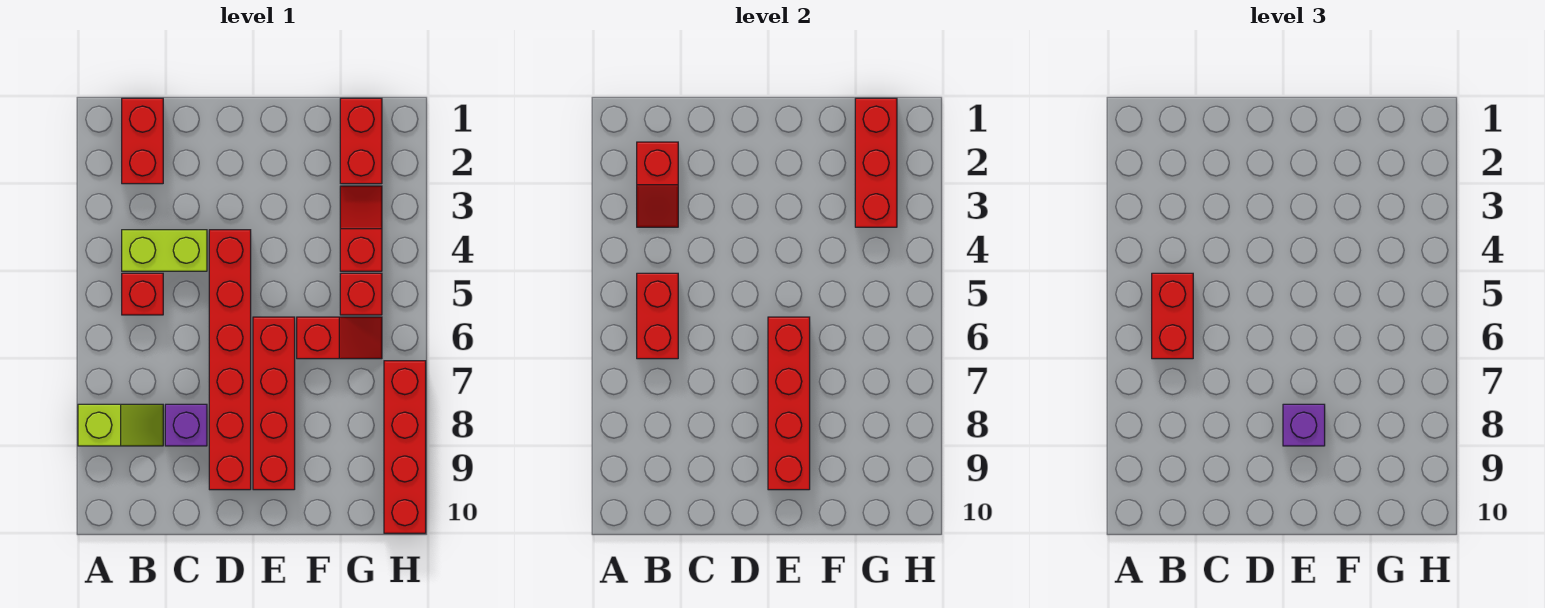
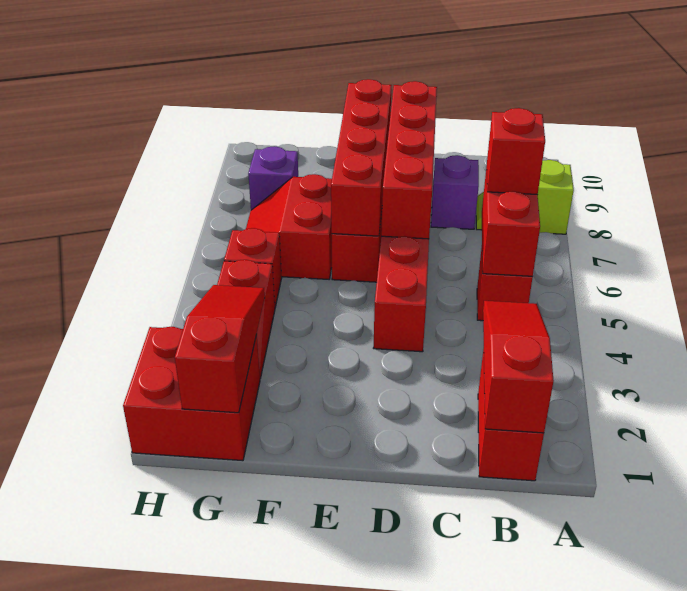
red 1x2 slope [637,142,678,227] -> red 1x3 slope [483,301,554,433]
lime 1x2 brick [122,230,207,271] -> none
red 1x2 brick [1152,273,1193,359] -> red 1x1 brick [487,108,545,195]
purple 1x1 brick [1283,404,1325,446] -> purple 1x1 brick moved to [248,146,298,210]
red 1x2 slope [297,317,382,359] -> red 2x2 slope [246,174,332,279]
red 1x2 brick [340,98,382,184] -> red 2x2 brick [123,327,260,461]
red 1x3 brick [855,98,897,227] -> red 1x3 slope [175,285,265,413]
red 1x4 brick [384,361,426,533] -> red 1x4 brick moved to [381,81,437,239]

